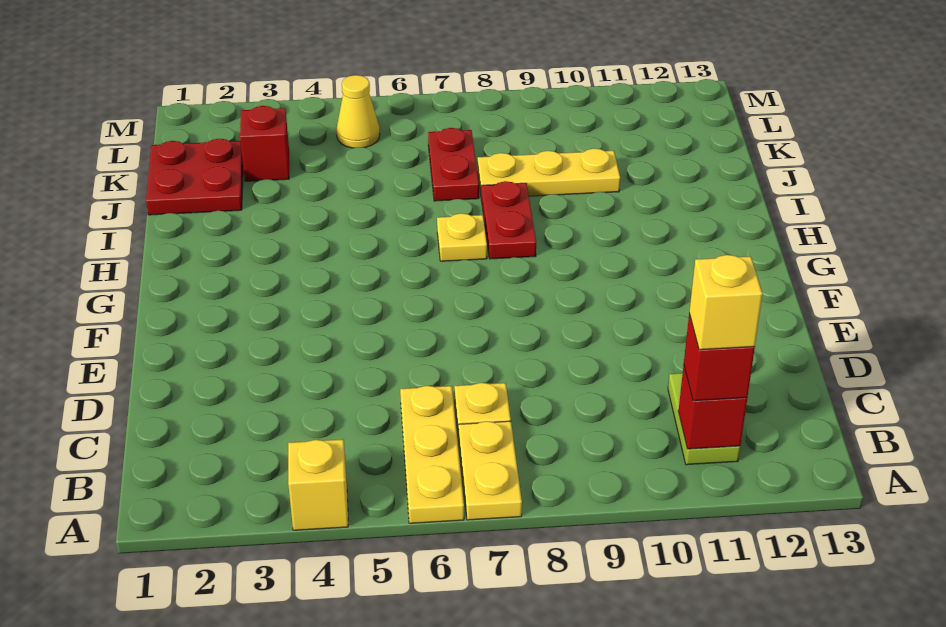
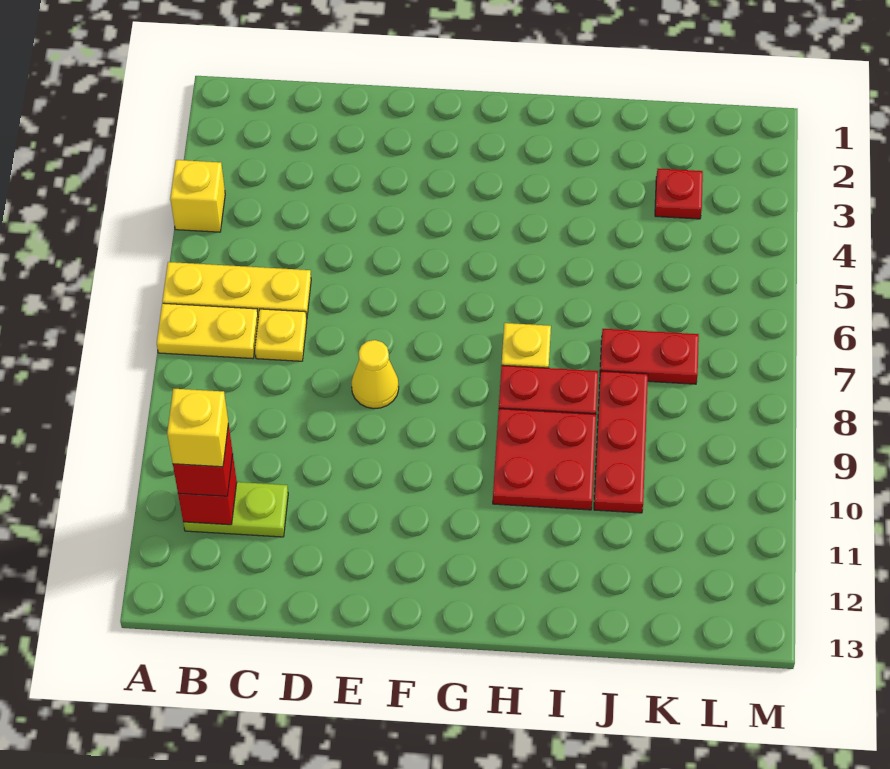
red 2x2 plate [146,139,243,215] -> red 2x2 plate moved to [493,409,596,510]
yellow 1x3 plate [478,149,620,196] -> red 1x3 plate [594,371,648,513]
red 1x1 brick [240,106,289,181] -> red 1x1 plate [655,169,703,219]
yellow 1x1 cone [336,75,380,148] -> yellow 1x1 cone moved to [351,340,399,409]

